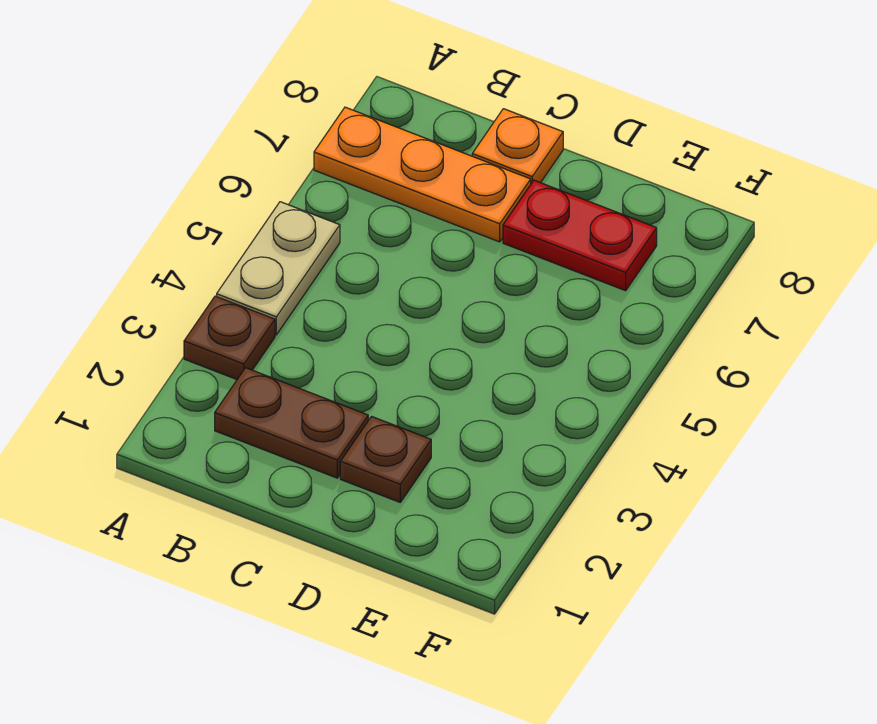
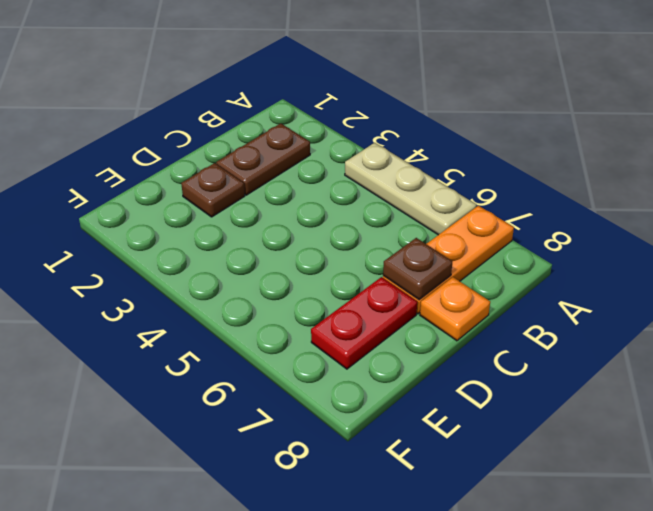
brown 1x1 plate [184,296,275,379] -> brown 1x1 plate moved to [383,238,452,300]
tan 1x2 plate [217,202,340,335] -> tan 1x3 plate [345,143,477,235]

